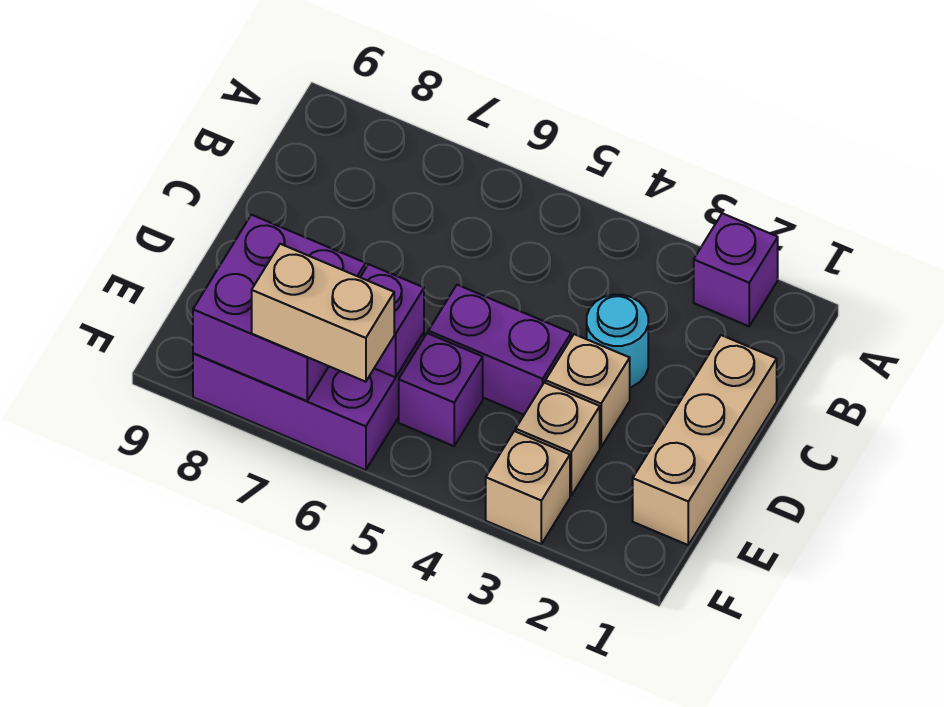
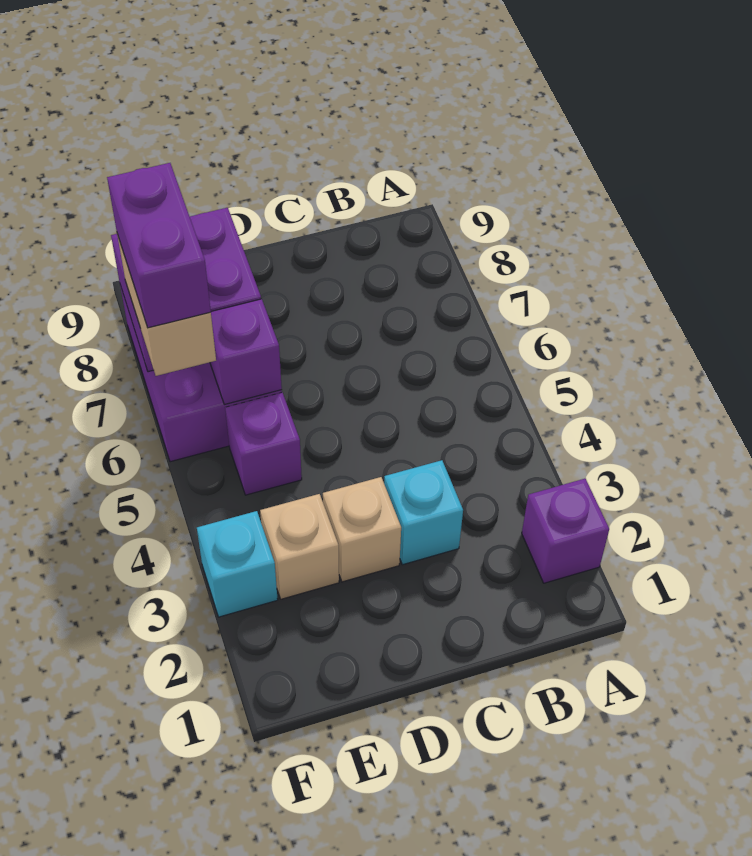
tan 1x3 brick [633,335,777,545] -> none
cyan 1x1 round brick [587,295,648,387] -> cyan 1x1 brick [384,460,463,565]
purple 1x2 brick [428,285,571,415] -> purple 1x2 brick moved to [107,163,211,328]
tan 1x1 brick [486,431,570,544] -> cyan 1x1 brick [197,511,278,617]

